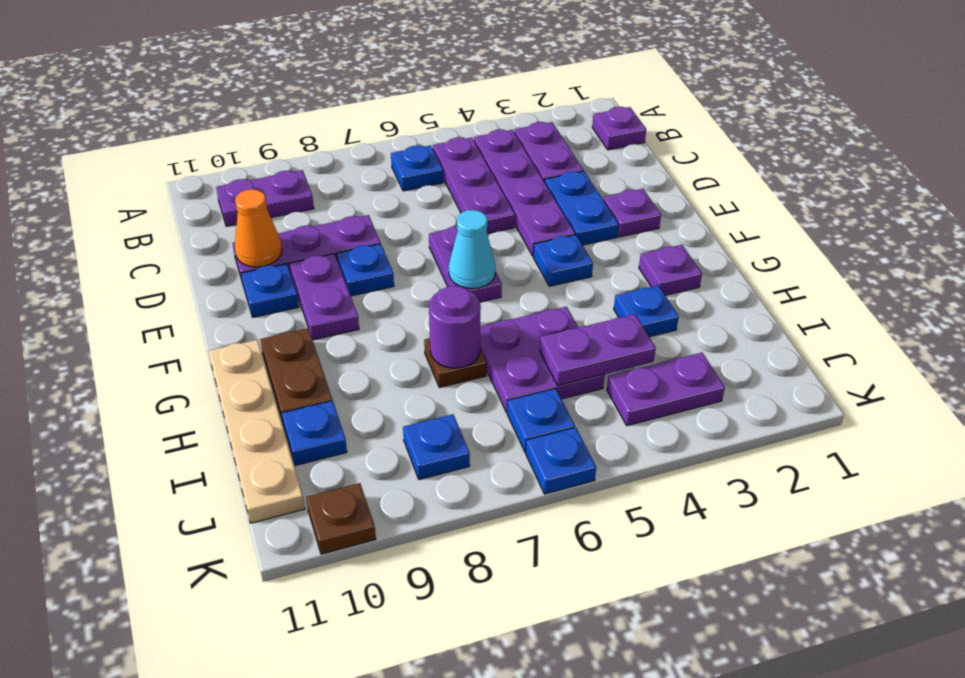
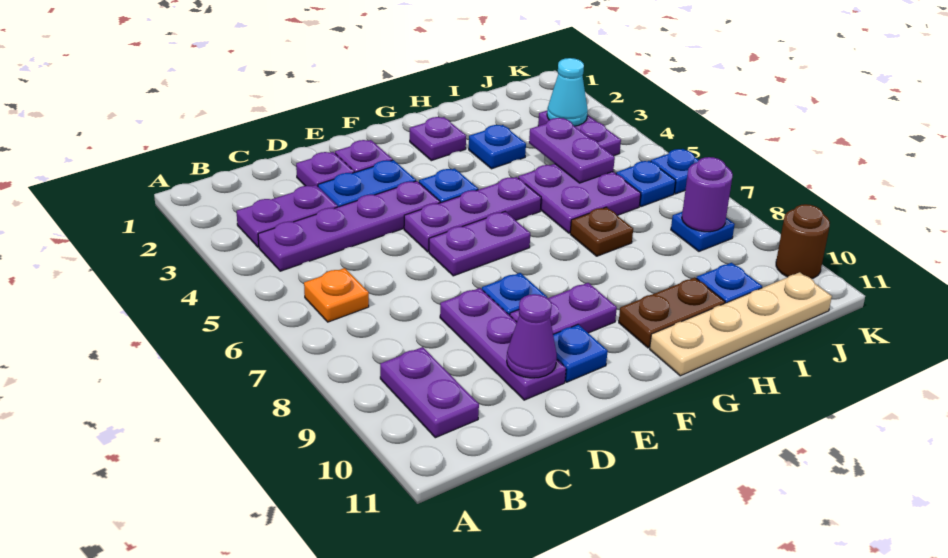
purple 1x1 plate [592,107,646,150] -> purple 1x1 plate moved to [296,152,354,186]
purple 1x3 plate [433,138,515,234] -> purple 1x3 plate moved to [404,177,541,252]
blue 1x1 plate [391,145,443,191] -> orange 1x1 plate [304,268,369,322]
orange 1x1 cone [235,189,282,267] -> purple 1x1 cone [507,294,557,378]
cyan 1x1 cone [449,210,496,289] -> cyan 1x1 cone moved to [547,58,588,126]
purple 1x1 round brick [429,286,481,368] -> purple 1x1 round brick moved to [682,157,733,232]
brown 1x1 plate [306,483,376,554] -> brown 1x1 round brick [776,204,830,279]

